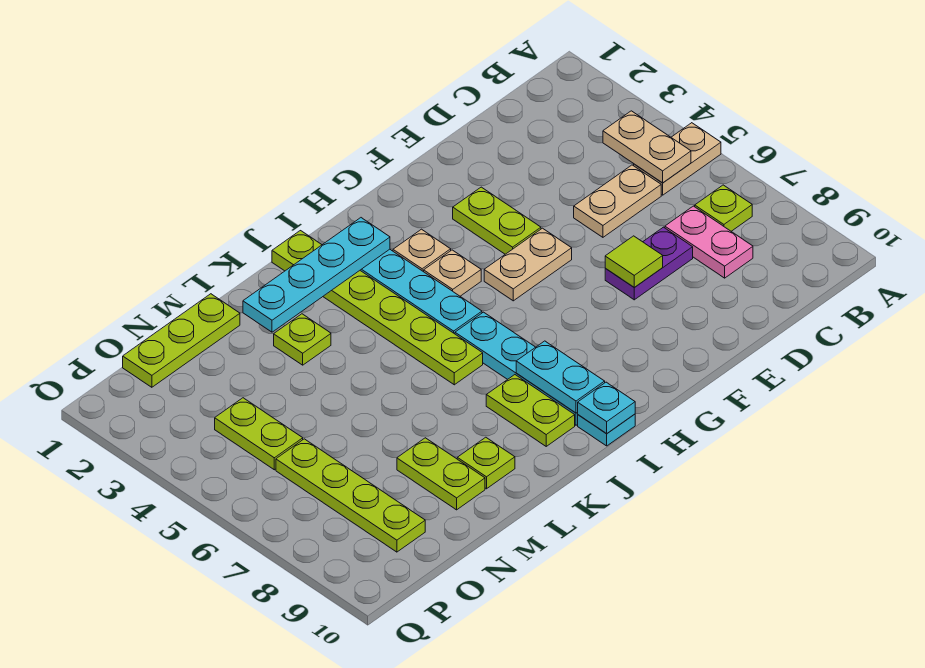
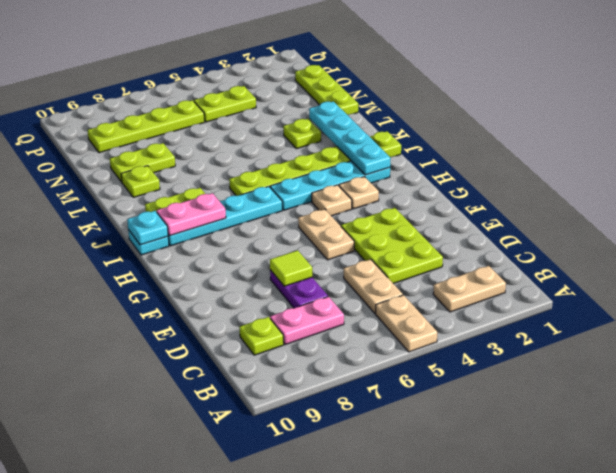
tan 1x2 plate [603,111,691,183] -> tan 1x2 plate moved to [433,266,506,312]
lime 1x1 plate [695,185,752,231] -> lime 1x1 plate moved to [239,317,284,355]
lime 1x2 plate [453,187,541,254] -> lime 2x3 plate [341,208,443,283]
cyan 1x2 plate [516,341,605,413] -> pink 1x2 plate [157,193,226,236]

